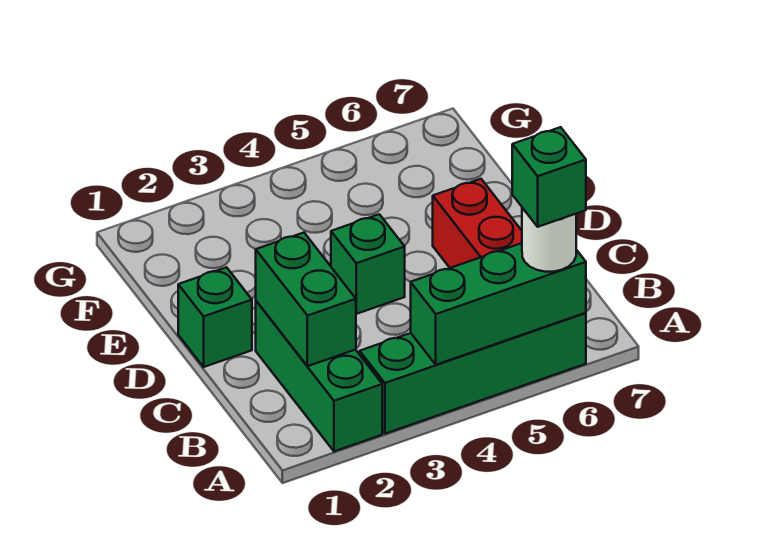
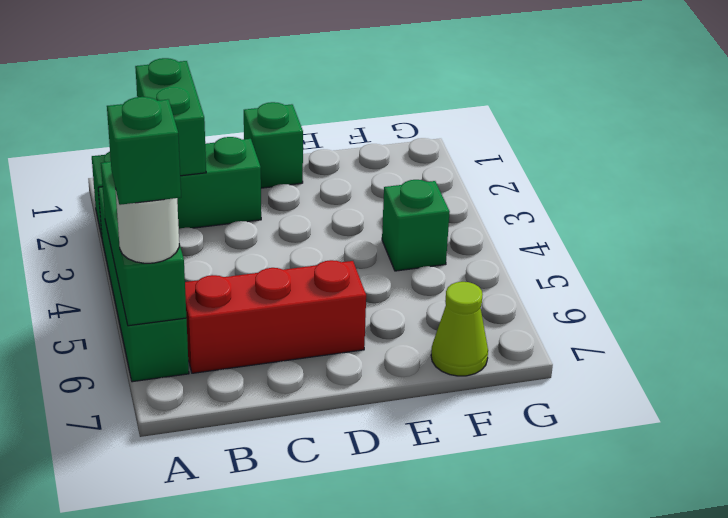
green 1x2 brick [256,233,356,366] -> green 1x2 brick turned to [135,58,206,176]
green 1x1 brick [331,214,405,314] -> green 1x1 brick moved to [382,180,450,271]
none -> lime 1x1 cone [431,282,488,376]

